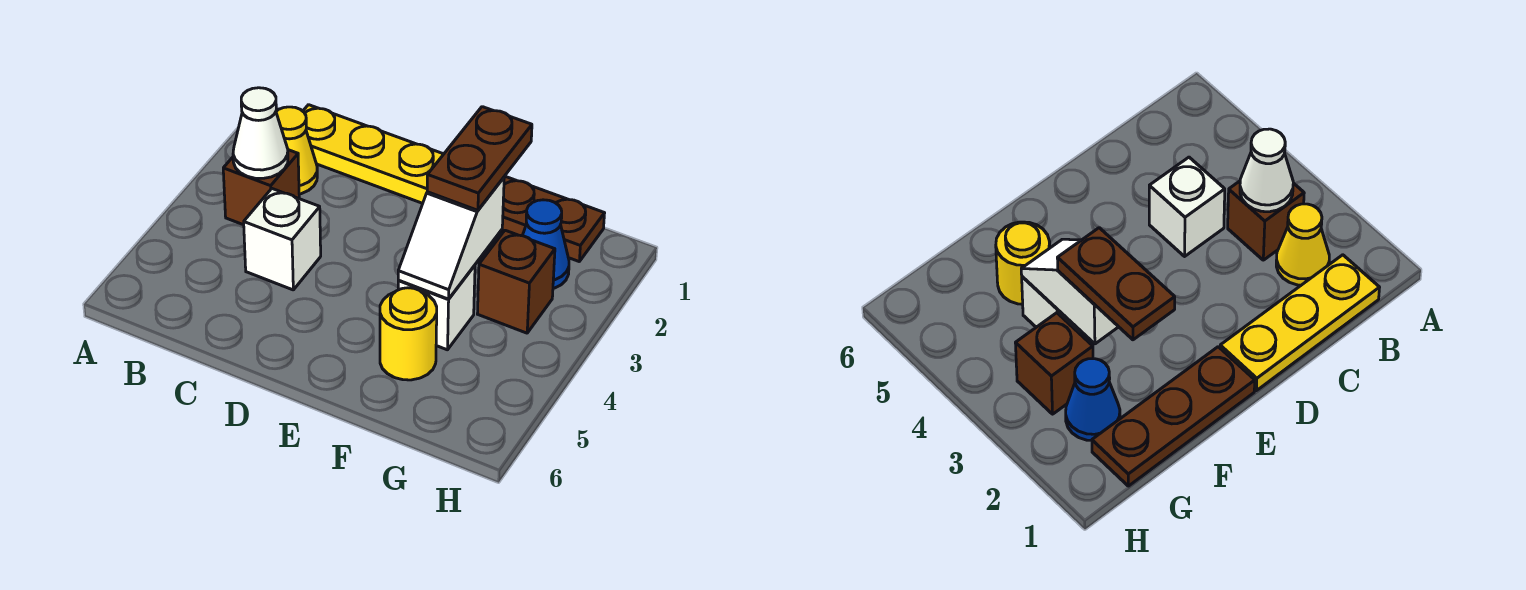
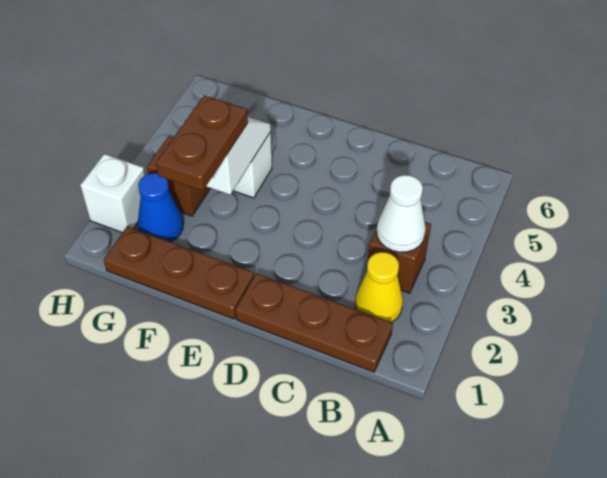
yellow 1x3 plate [303,105,443,203] -> brown 1x3 plate [235,273,393,372]
white 1x1 brick [244,189,321,290] -> white 1x1 brick moved to [80,154,145,233]
yellow 1x1 round brick [380,288,437,380] -> none

